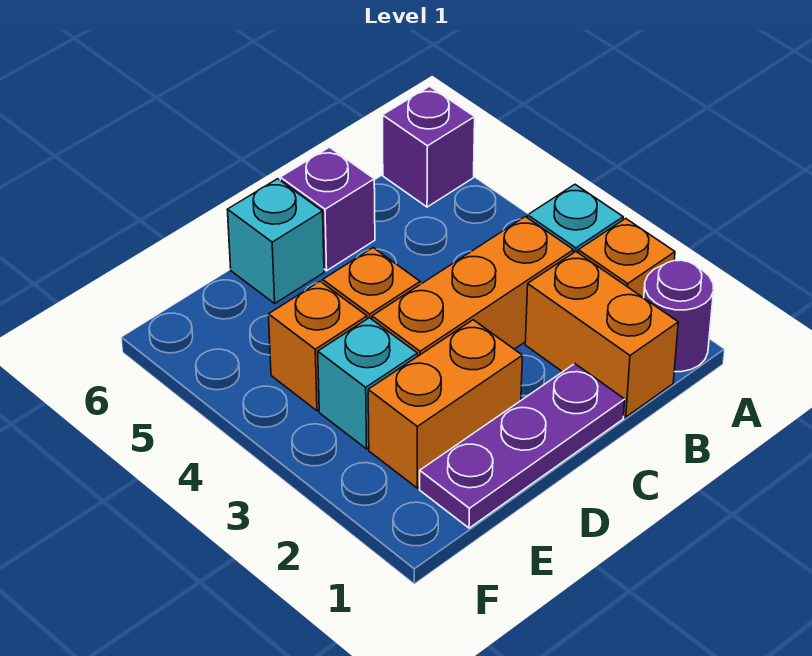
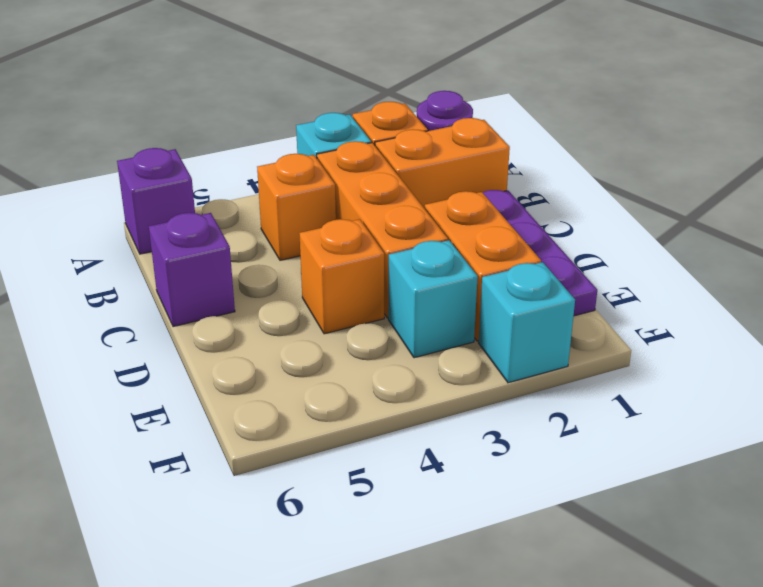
cyan 1x1 brick [227,179,324,303] -> cyan 1x1 brick moved to [479,262,575,383]
orange 1x1 brick [269,281,367,411] -> orange 1x1 brick moved to [257,154,336,260]

